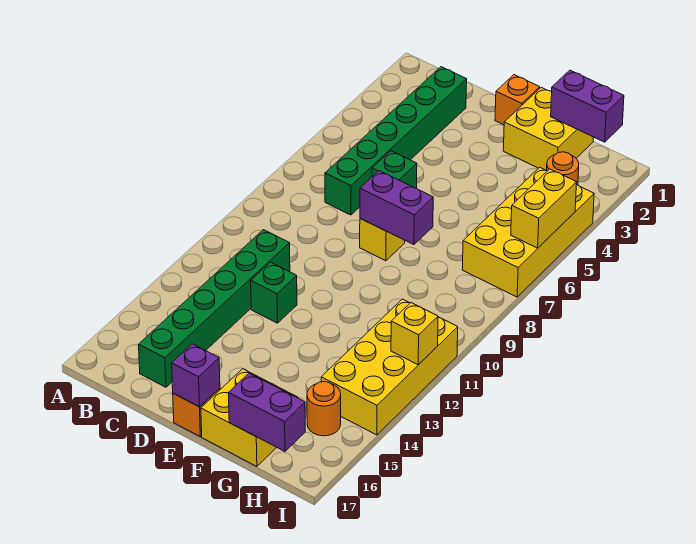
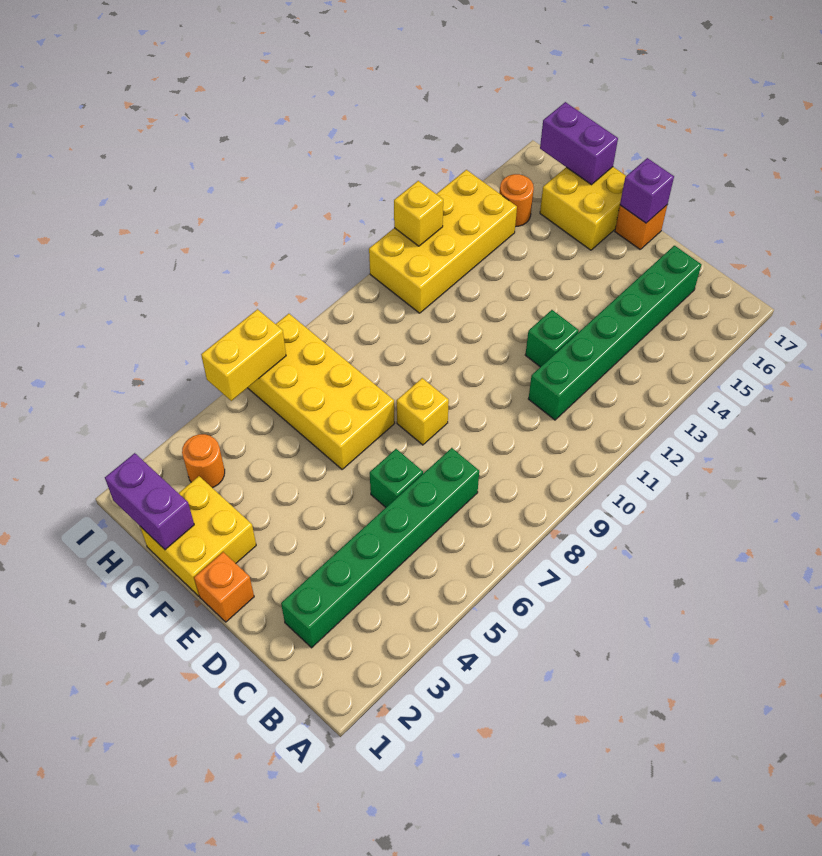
purple 1x2 brick [360,171,433,245] -> none
yellow 2x4 brick [462,167,594,297] -> yellow 2x4 brick turned to [248,314,395,469]

